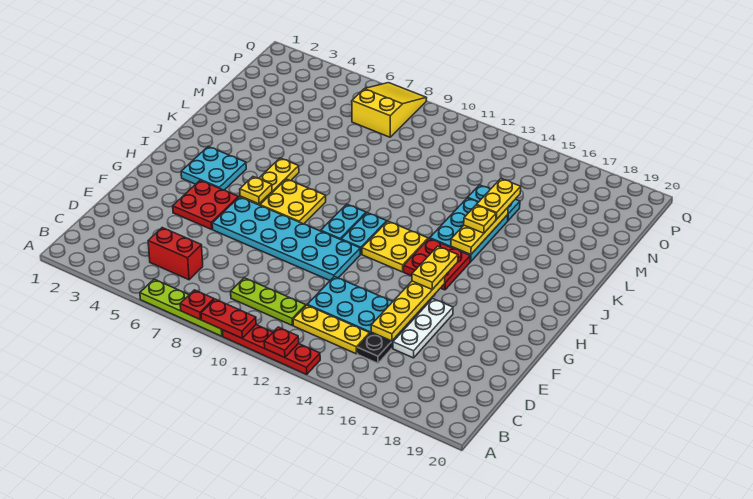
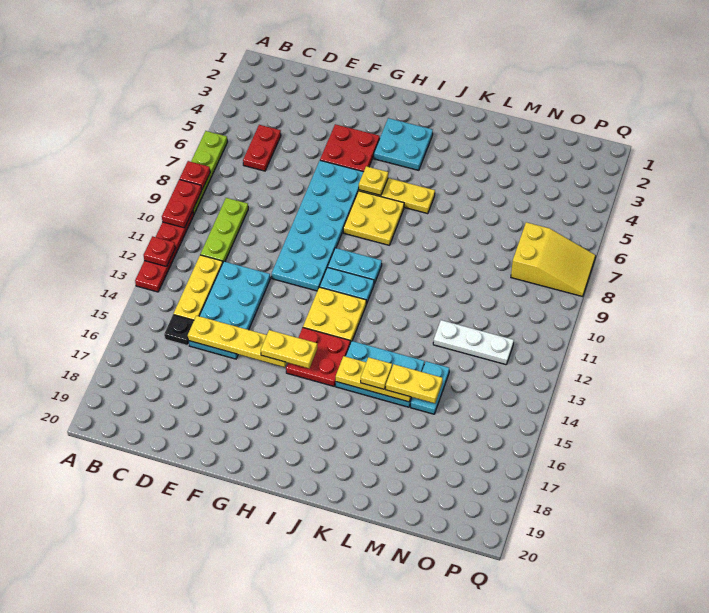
red 1x2 brick [148,228,203,280] -> red 1x2 plate [243,125,281,171]
white 1x3 plate [393,299,453,358] -> white 1x3 plate moved to [433,320,514,365]

